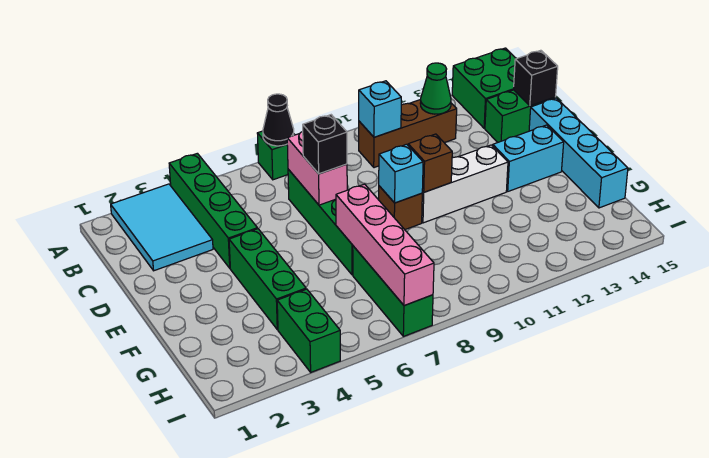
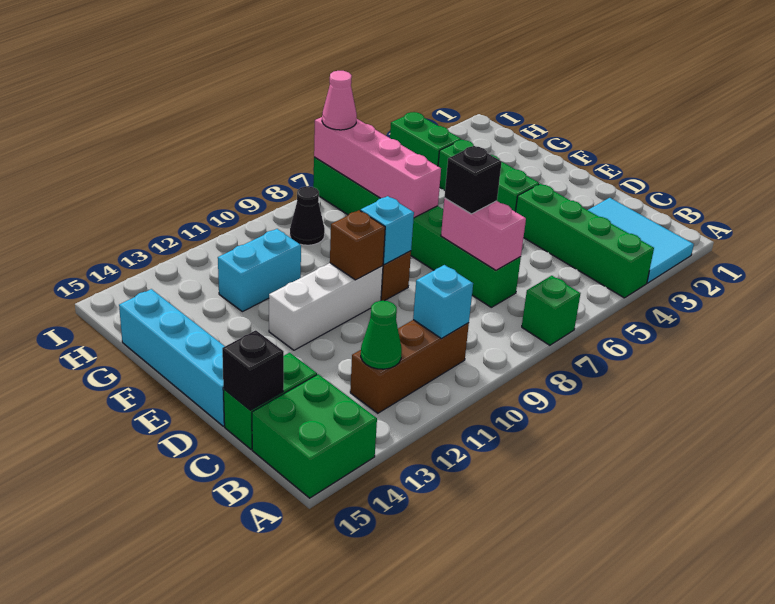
black 1x1 cone [263,94,294,146] -> black 1x1 cone moved to [290,186,325,245]
cyan 1x2 brick [493,125,564,191] -> cyan 1x2 brick moved to [218,229,301,312]
none -> pink 1x1 cone [322,71,357,130]

